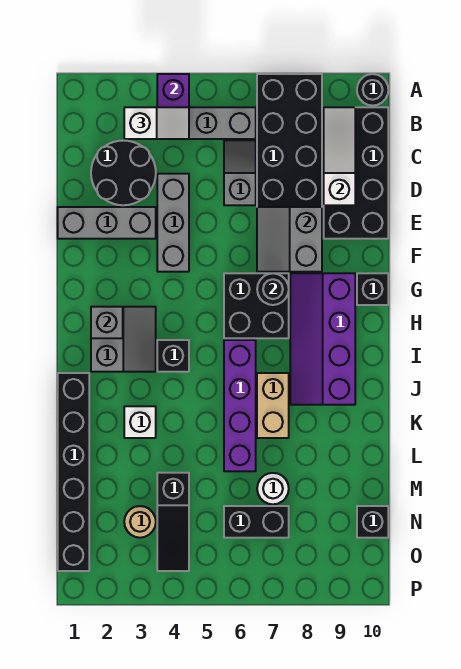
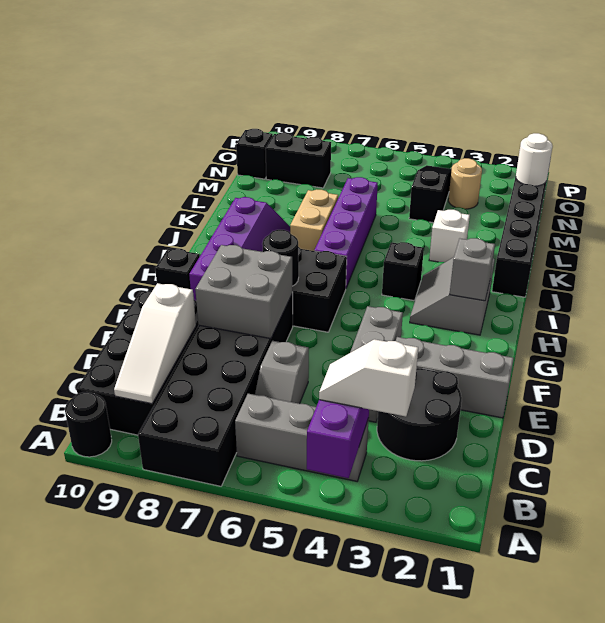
grey 2x2 slope [257,207,322,272] -> grey 2x2 brick [195,245,293,339]
white 1x1 round brick [257,473,289,504] -> white 1x1 round brick moved to [516,133,553,186]
black 1x2 brick [224,506,289,538] -> black 1x2 brick moved to [265,133,331,188]

